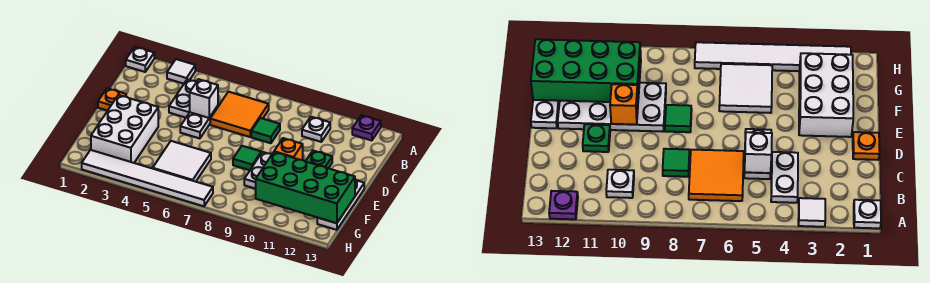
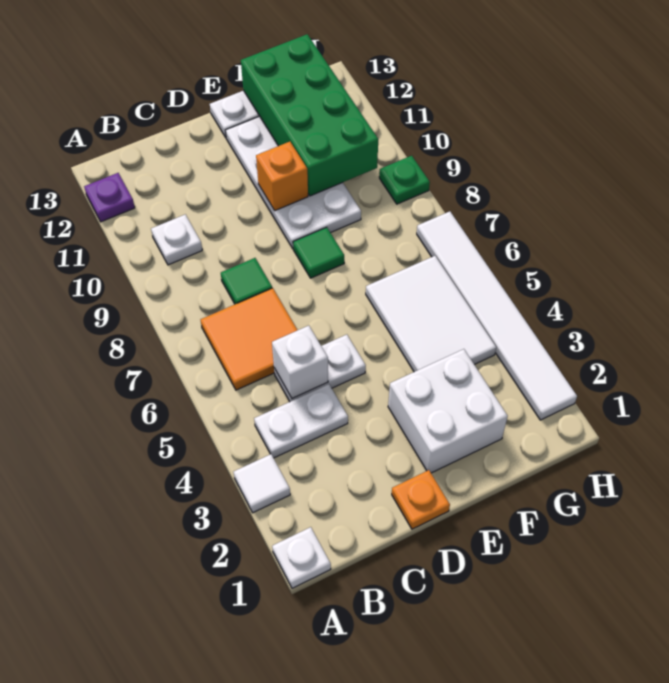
green 1x1 plate [306,151,332,168] -> green 1x1 plate moved to [379,156,430,204]
white 2x3 brick [91,95,158,163] -> white 2x2 brick [388,349,508,473]
white 2x2 tile [153,141,211,182] -> white 2x3 tile [366,256,496,372]

